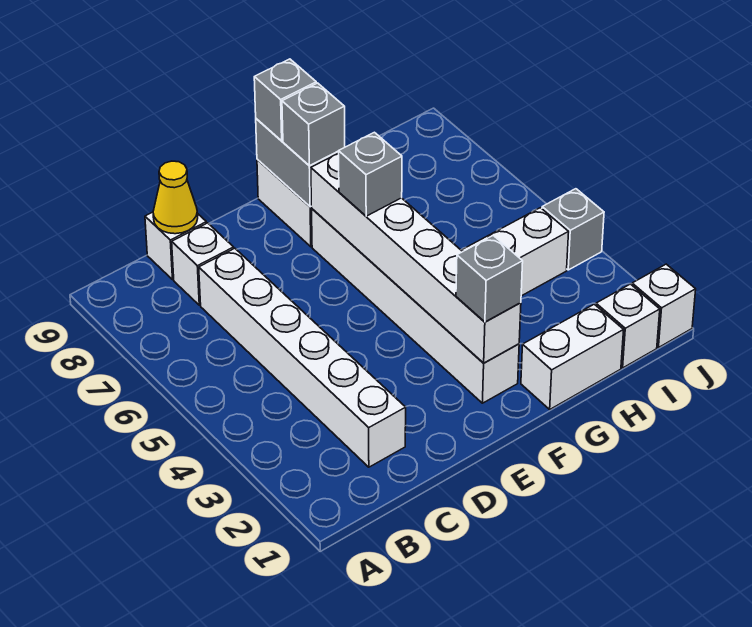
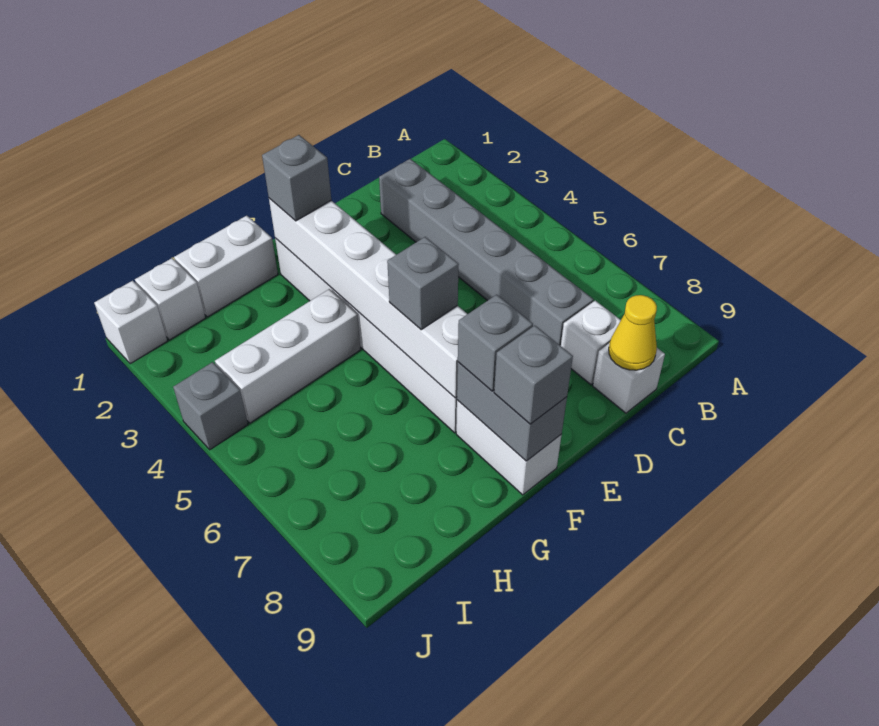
white 1x6 brick [199,248,406,467] -> grey 1x6 brick [379,159,594,346]

